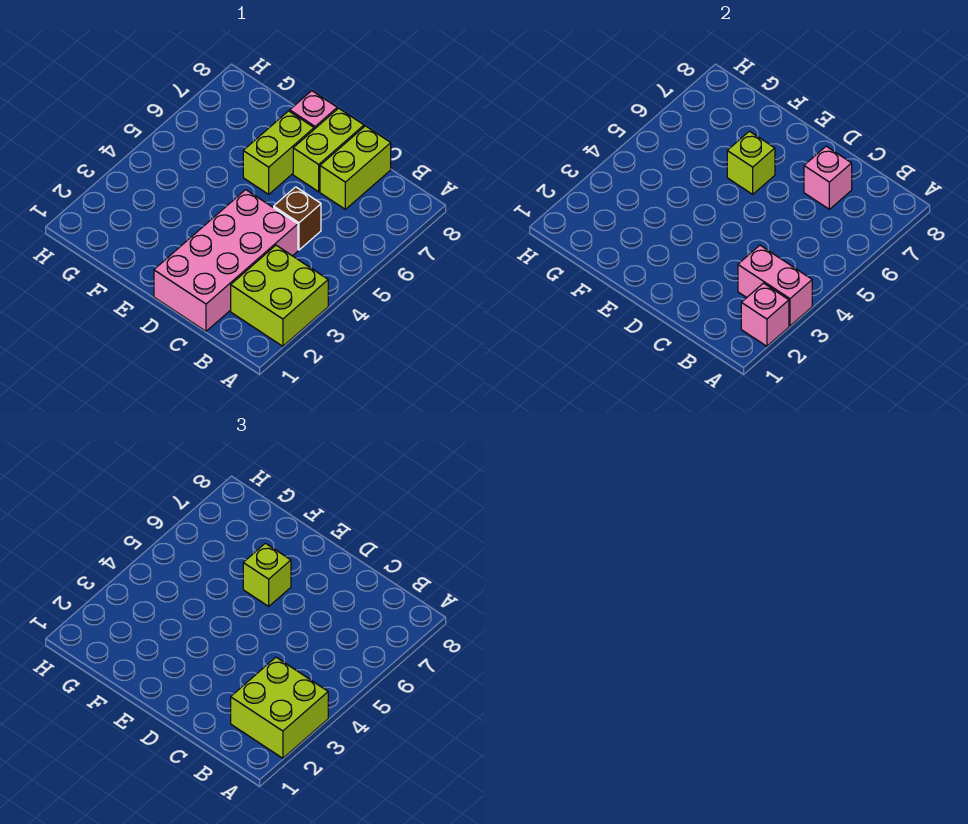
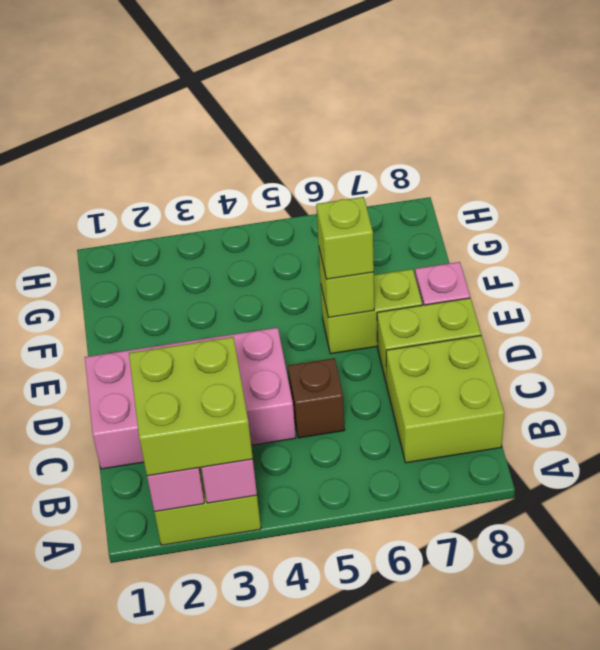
lime 1x2 brick [320,126,391,209] -> lime 2x2 brick [386,335,504,463]
pink 1x1 brick [804,146,852,209] -> none

